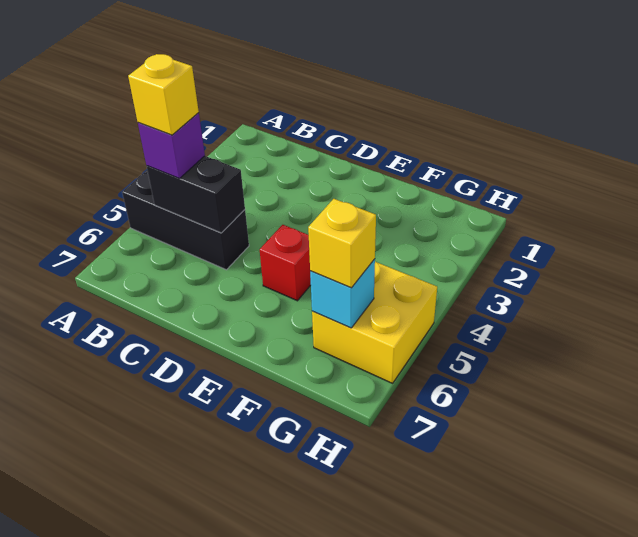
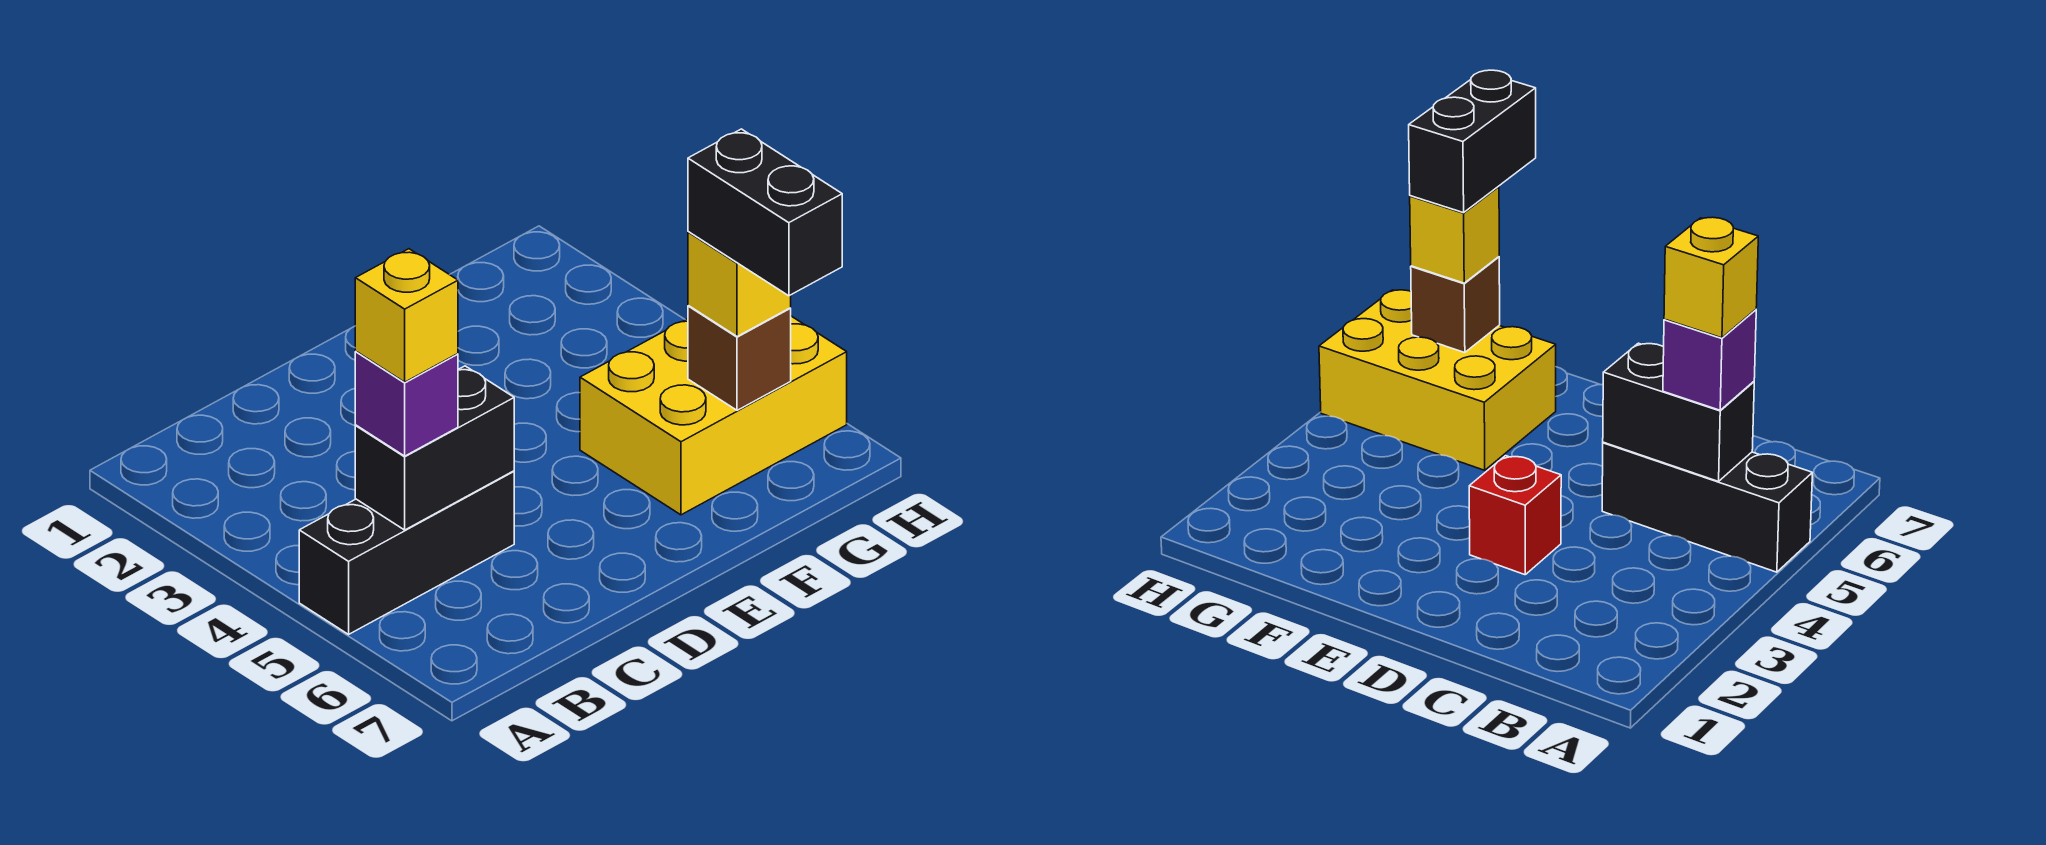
red 1x1 brick [260,225,311,301] -> red 1x1 brick moved to [1469,456,1561,575]
yellow 2x2 brick [312,262,437,383] -> yellow 2x3 brick [580,316,847,515]
cyan 1x1 brick [310,259,375,328] -> brown 1x1 brick [688,306,791,410]
none -> black 1x2 brick [688,129,842,296]

